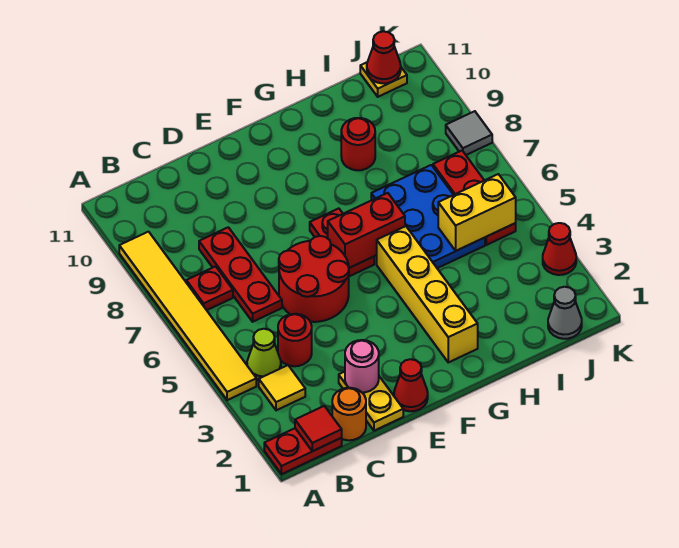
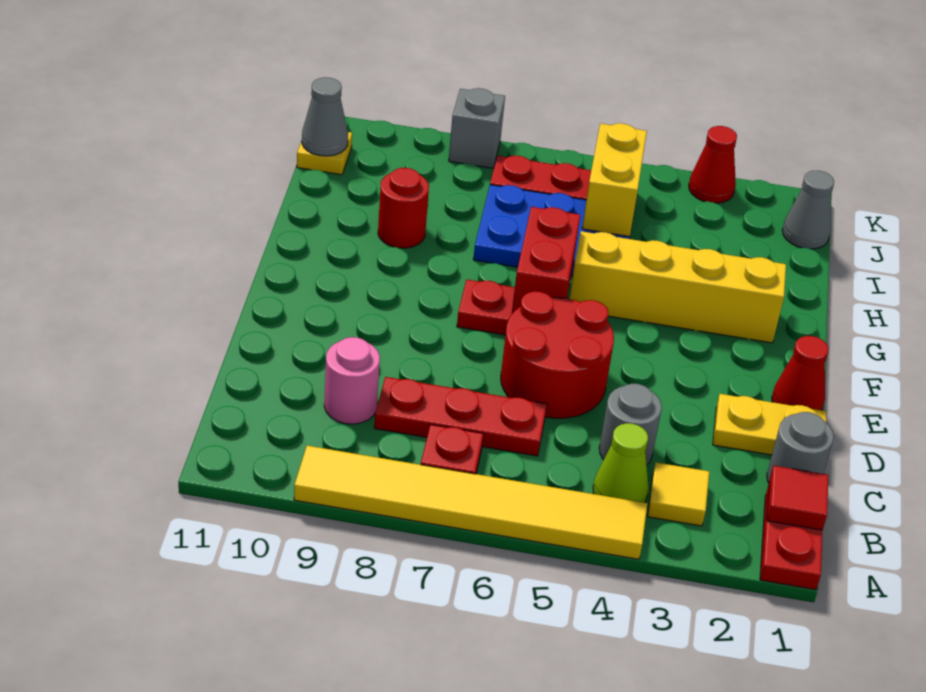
orange 1x1 round brick [332,388,366,440] -> grey 1x1 round brick [767,412,834,483]
red 1x1 round brick [278,314,312,366] -> grey 1x1 round brick [599,384,662,465]
pink 1x1 round brick [345,340,379,392] -> pink 1x1 round brick moved to [324,337,380,424]
red 1x1 cone [367,31,401,83] -> grey 1x1 cone [302,77,348,156]
grey 1x1 tile [446,111,492,155] -> grey 1x1 brick [449,88,505,168]

